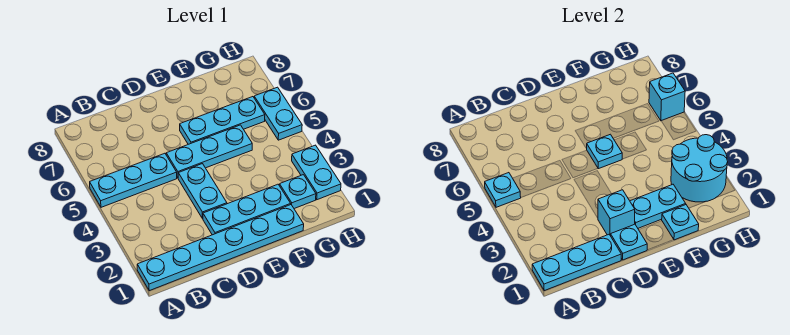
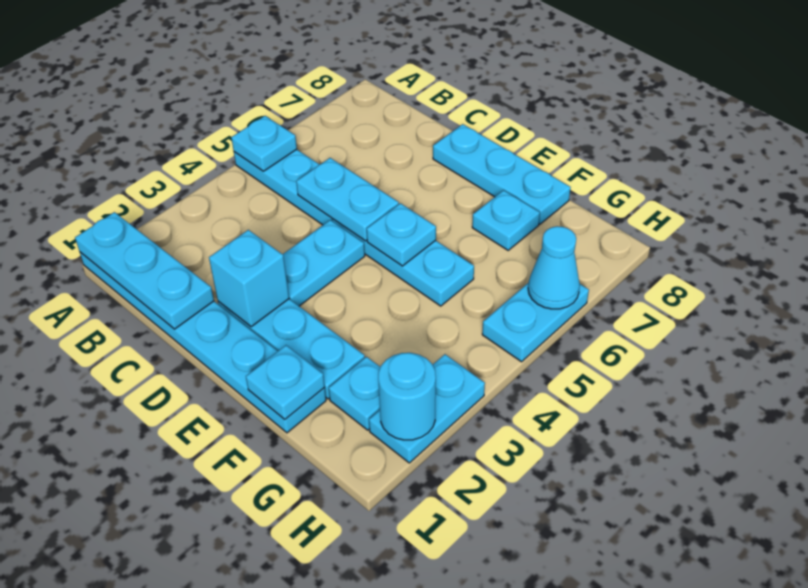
cyan 1x1 plate [611,224,647,260] -> cyan 1x1 plate moved to [472,190,540,250]
cyan 1x2 plate [630,184,686,228] -> cyan 1x2 plate moved to [296,158,399,241]
cyan 1x3 plate [180,97,265,144] -> cyan 1x3 plate moved to [433,124,571,224]
cyan 2x2 round brick [671,135,728,202] -> cyan 1x1 round brick [378,353,436,440]
cyan 1x1 brick [649,73,685,121] -> cyan 1x1 cone [528,226,580,309]

